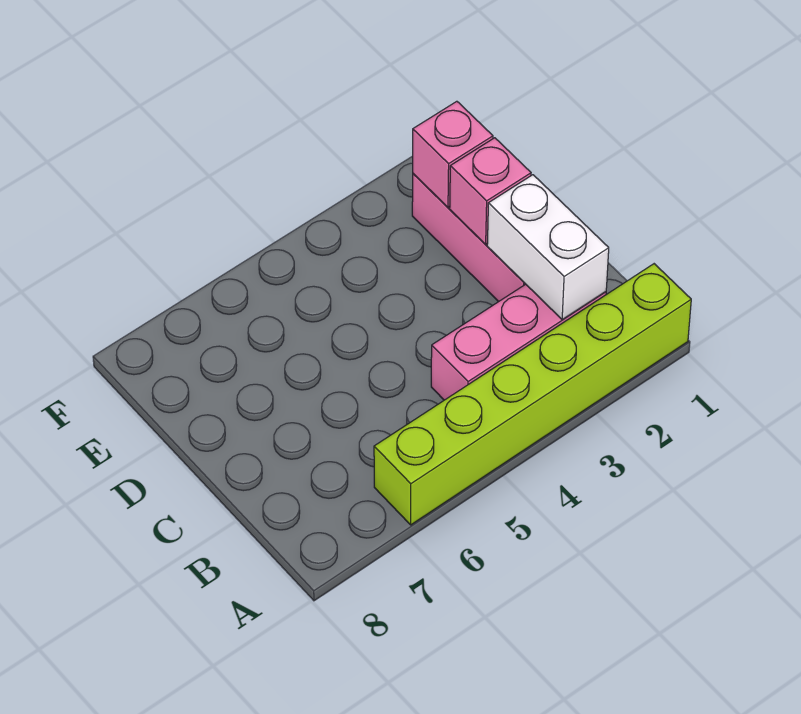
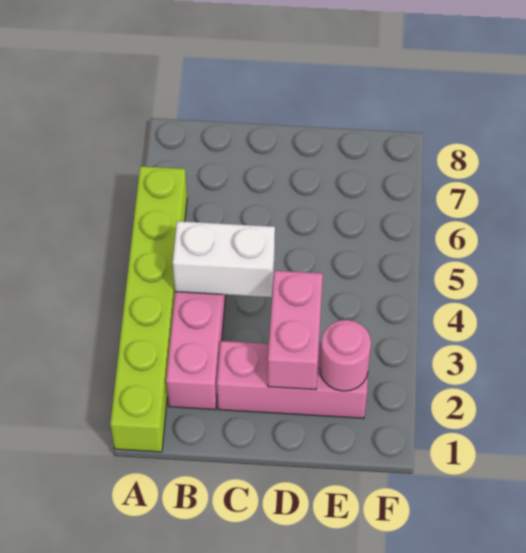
white 1x2 brick [487,175,609,320] -> white 1x2 brick moved to [173,221,275,297]
pink 1x1 brick [450,138,531,245] -> pink 1x2 brick [268,271,323,390]
pink 1x1 brick [413,101,493,207] -> pink 1x1 round brick [320,320,371,391]

